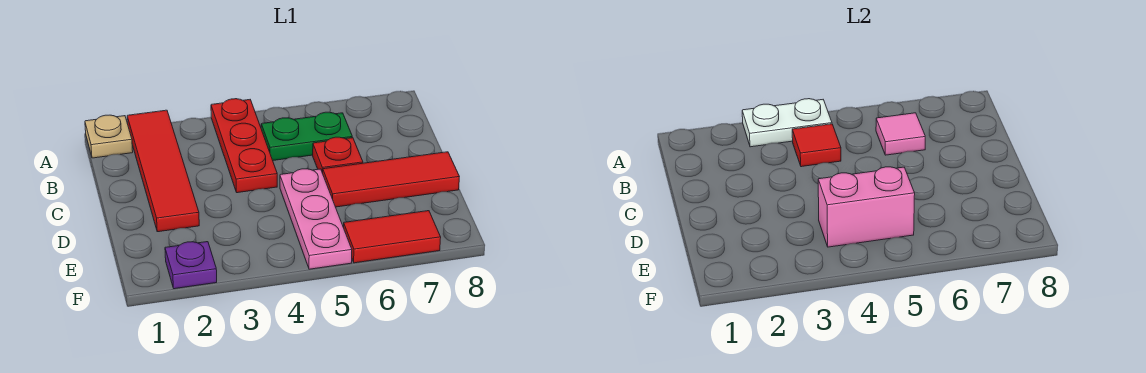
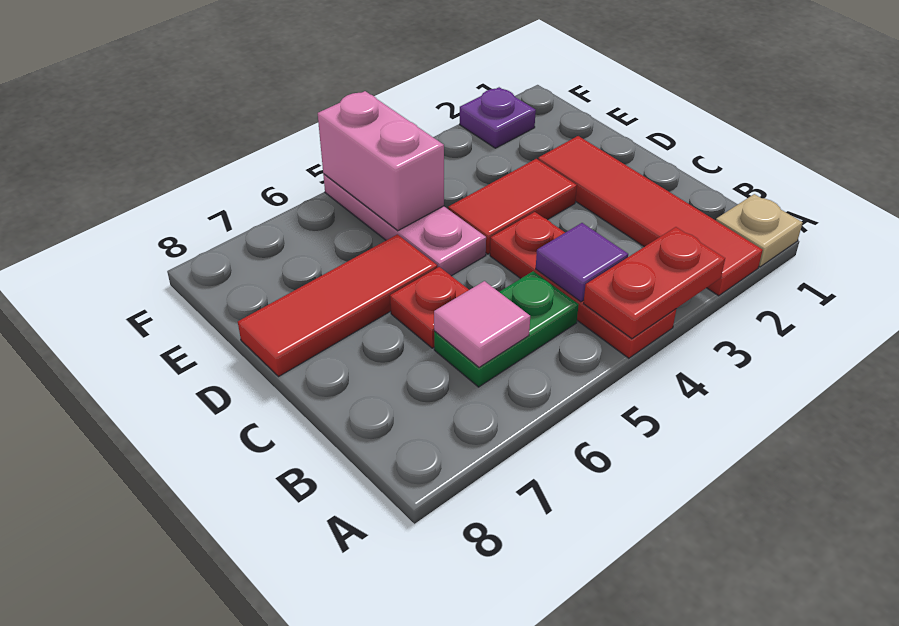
white 1x2 plate [742,99,832,147] -> red 1x2 plate [583,227,725,339]
red 1x1 tile [792,124,841,167] -> purple 1x1 tile [536,223,628,302]
pink 1x2 brick [818,167,915,247] -> pink 1x2 brick turned to [318,91,444,231]
red 1x2 tile [344,211,441,263] -> red 1x2 tile moved to [448,159,577,254]

